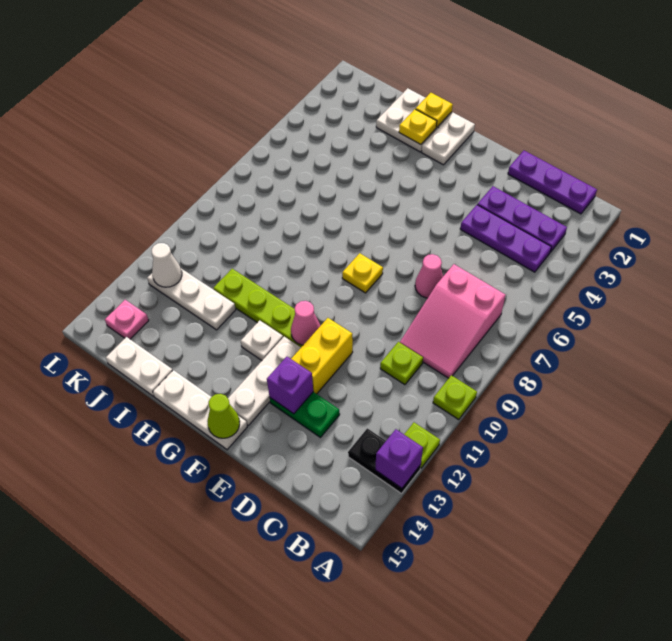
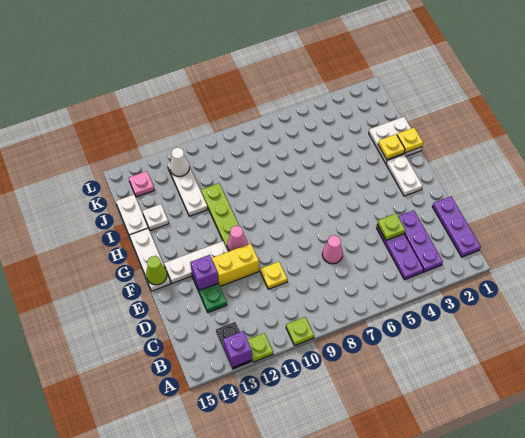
pink 2x3 slope [400,264,505,378] -> none
lime 1x1 plate [380,342,423,385] -> lime 1x1 plate moved to [377,214,405,240]
yellow 1x1 plate [342,253,383,293] -> yellow 1x1 plate moved to [260,262,287,289]
white 1x2 plate [422,113,475,165] -> white 1x2 plate turned to [386,155,423,196]
white 1x1 plate [241,320,283,360] -> white 1x1 plate moved to [142,204,169,231]

